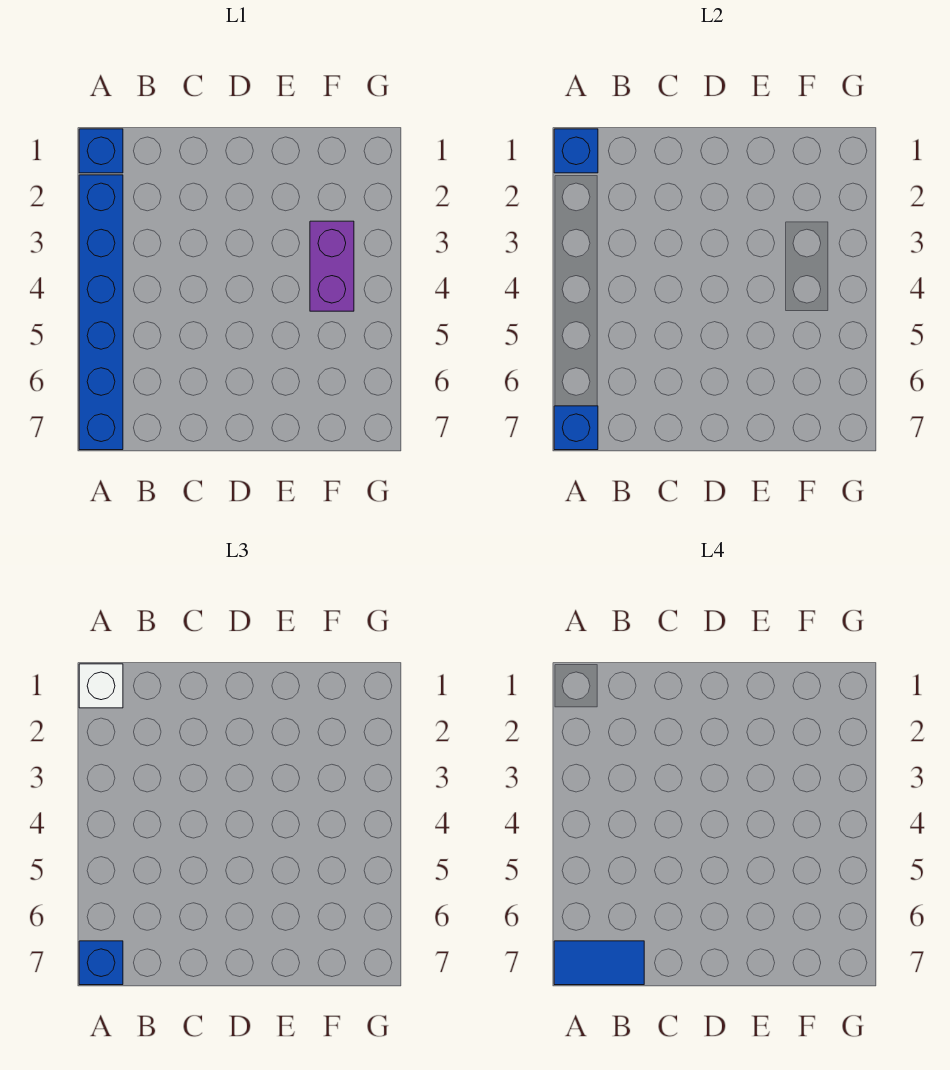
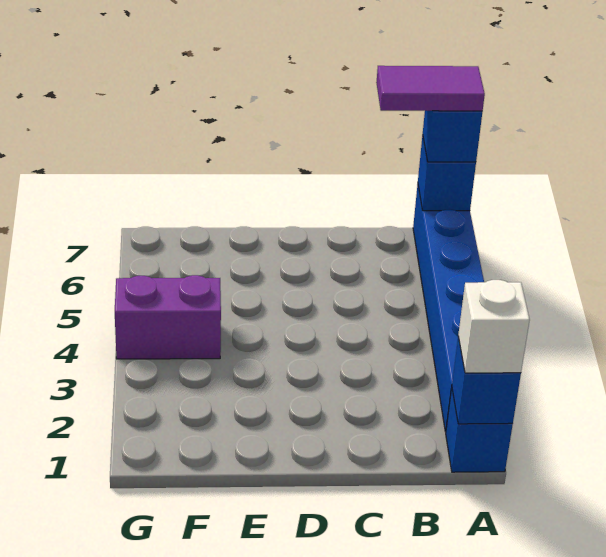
blue 1x2 tile [554,941,644,985] -> purple 1x2 tile [376,66,485,111]
purple 1x2 brick [310,221,354,311] -> purple 1x2 brick turned to [115,275,221,359]

